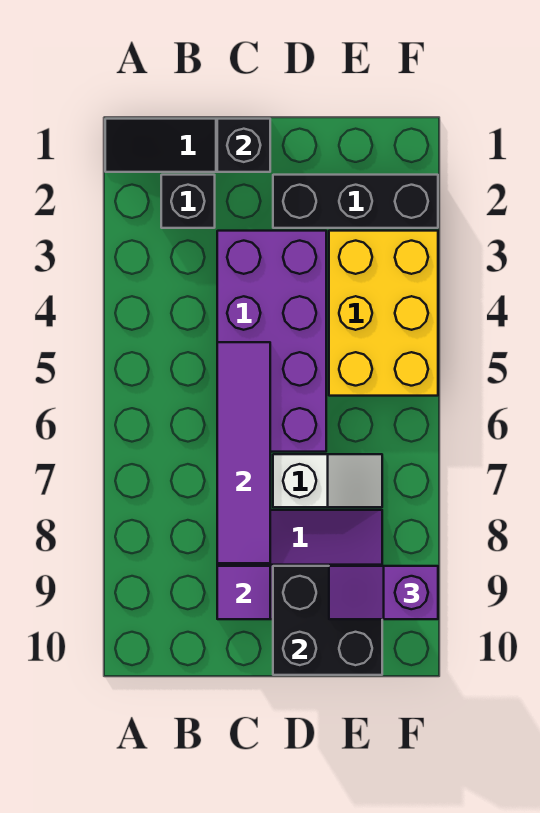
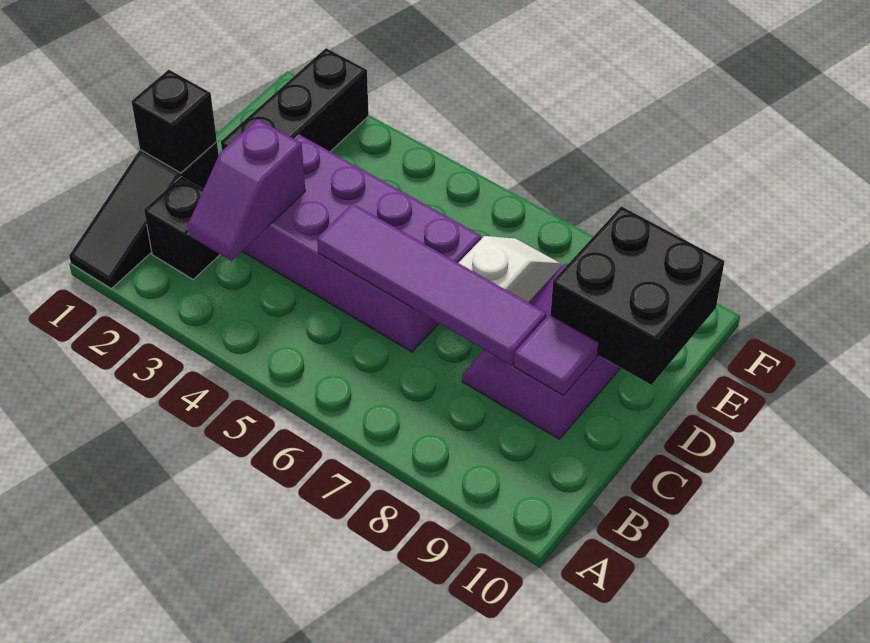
yellow 2x3 brick [329,231,438,396] -> none
purple 1x2 slope [329,566,438,619] -> purple 1x2 slope moved to [187,119,305,261]

